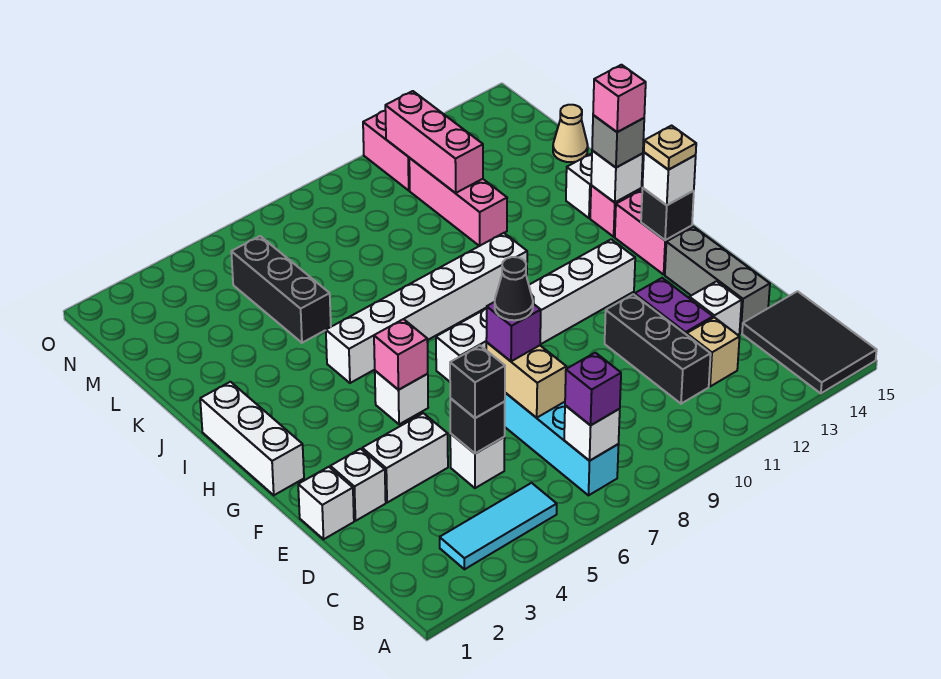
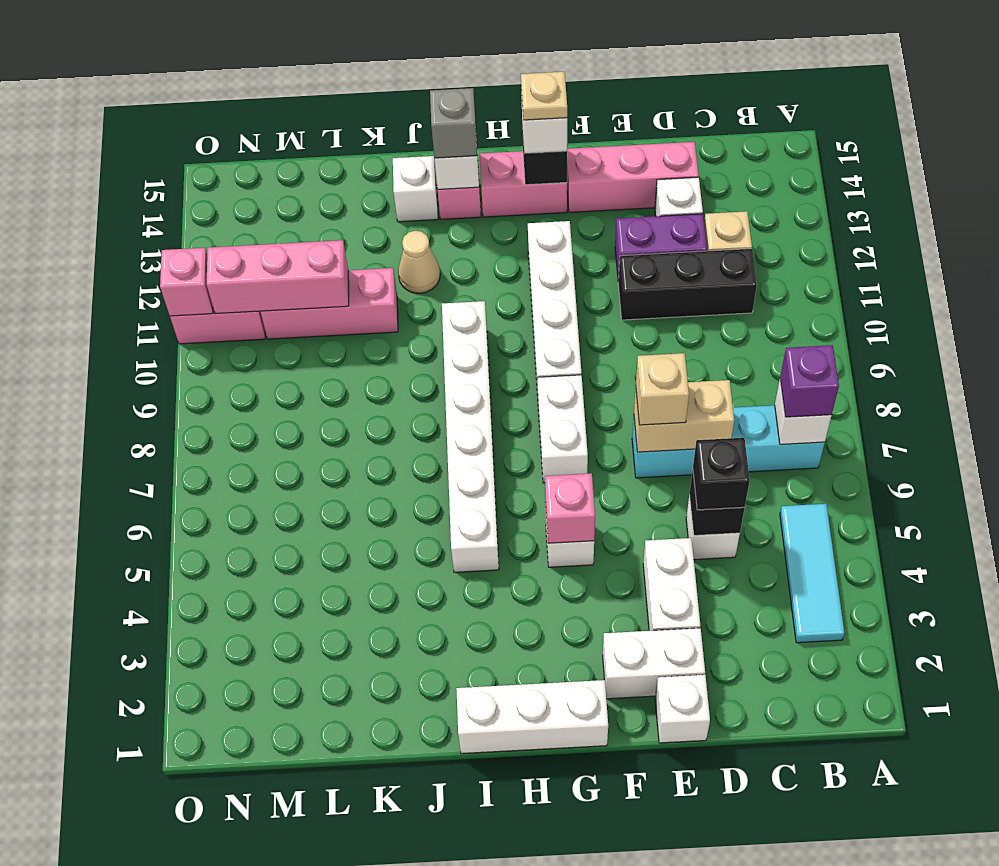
black 2x3 tile [742,291,877,393] -> none
grey 1x3 brick [665,227,770,333] -> pink 1x3 brick [567,142,699,212]
white 1x1 brick [330,449,386,521] -> white 1x2 brick [603,628,705,699]
purple 1x1 brick [486,302,541,361] -> tan 1x1 brick [636,353,689,425]
black 1x1 cone [495,257,533,320] -> none
pink 1x1 brick [593,65,646,132] -> pink 1x1 brick moved to [160,248,213,316]
black 1x3 brick [231,236,331,343] -> none
tan 1x1 cone [553,105,588,162] -> tan 1x1 cone moved to [398,231,440,293]

